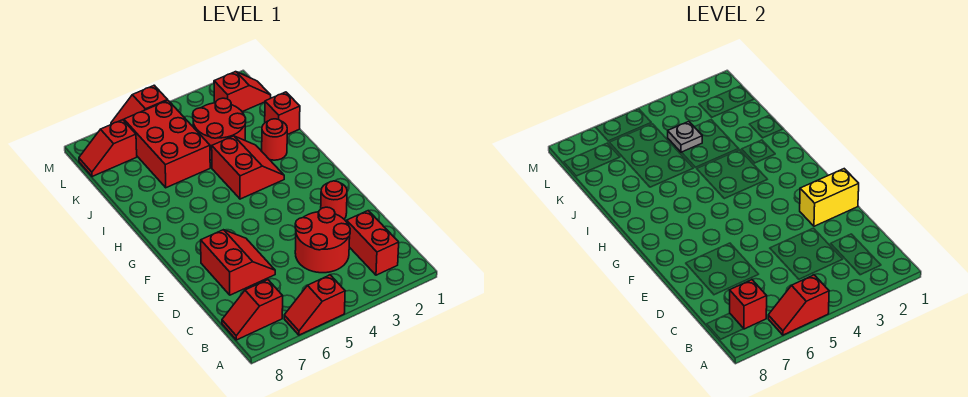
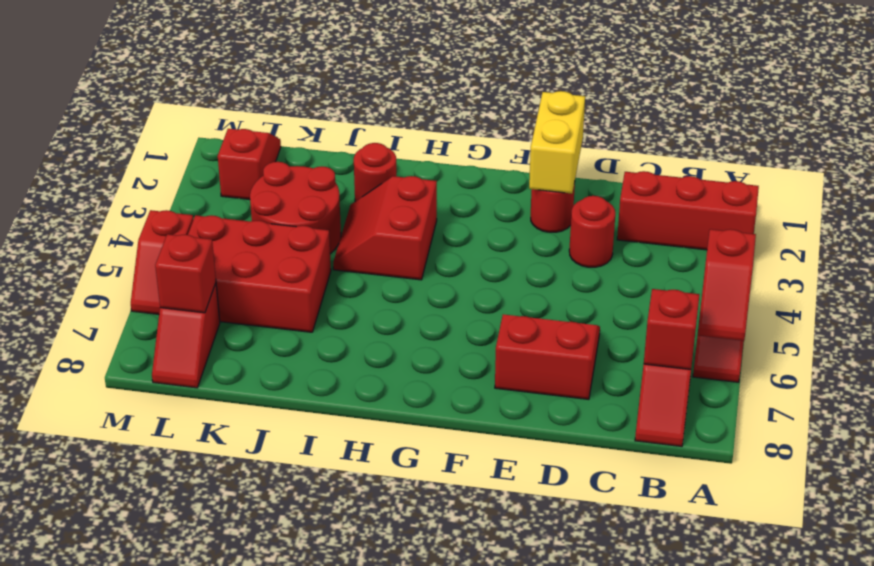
red 1x2 brick [347,211,399,275] -> red 1x3 brick [617,171,759,250]
red 2x2 round brick [295,207,350,273] -> red 1x1 round brick [569,196,615,267]
red 2x2 slope [212,136,284,199] -> red 2x2 slope turned to [333,176,437,280]
red 1x1 brick [265,92,300,135] -> red 1x1 brick moved to [155,234,216,313]
grey 1x1 plate [668,122,702,152] -> none

